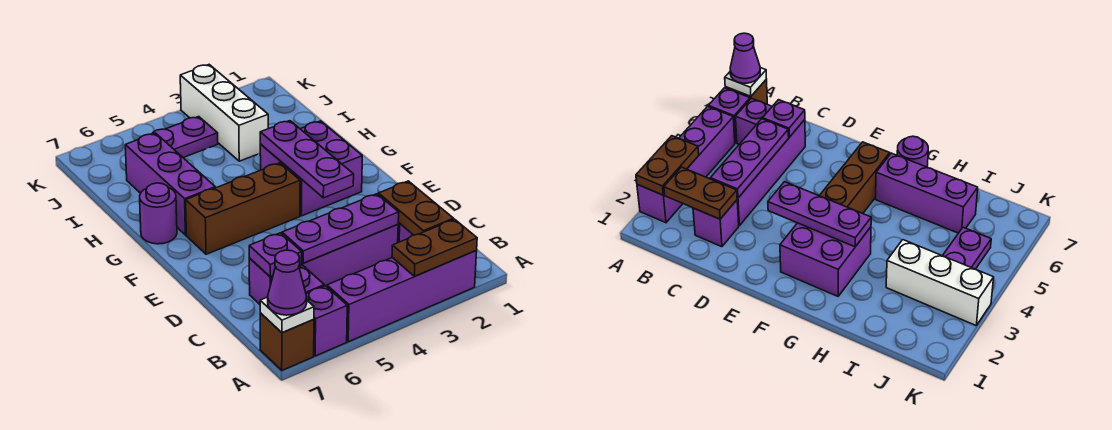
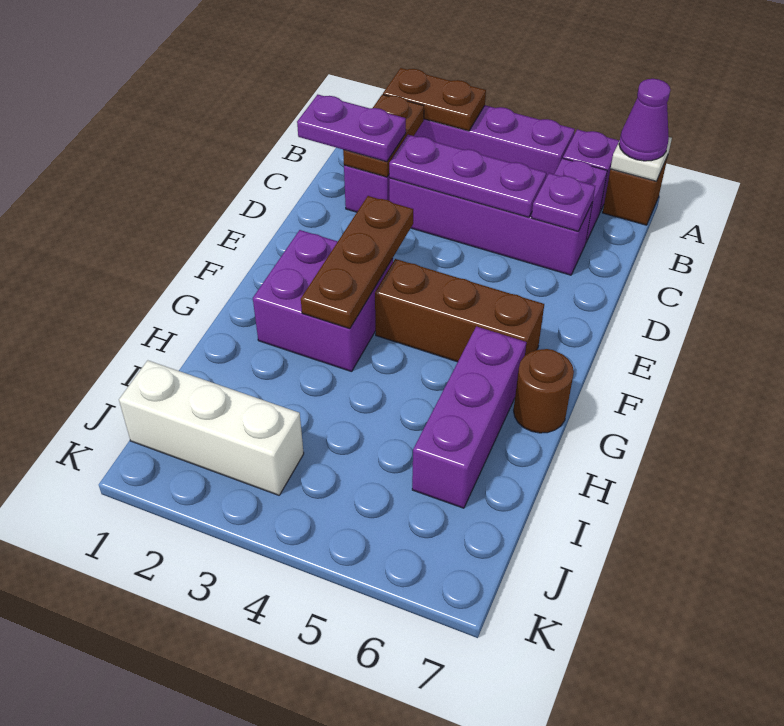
purple 1x3 plate [260,121,354,198] -> brown 1x3 plate [301,196,413,329]
purple 1x1 round brick [140,183,177,244] -> brown 1x1 round brick [514,349,574,433]
white 1x3 brick [180,65,268,161] -> white 1x3 brick turned to [119,360,304,495]
purple 1x2 plate [152,117,218,158] -> purple 1x2 plate moved to [297,95,406,162]

